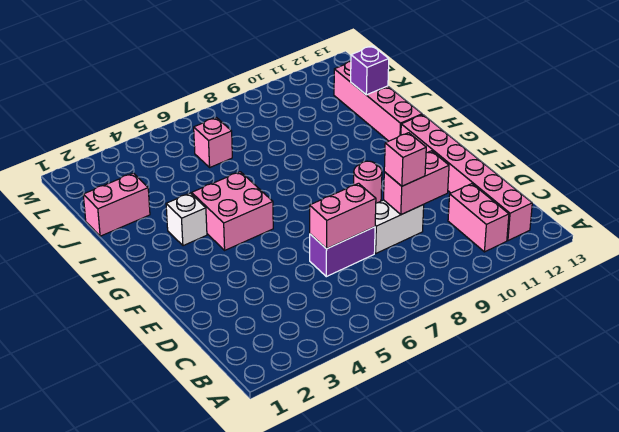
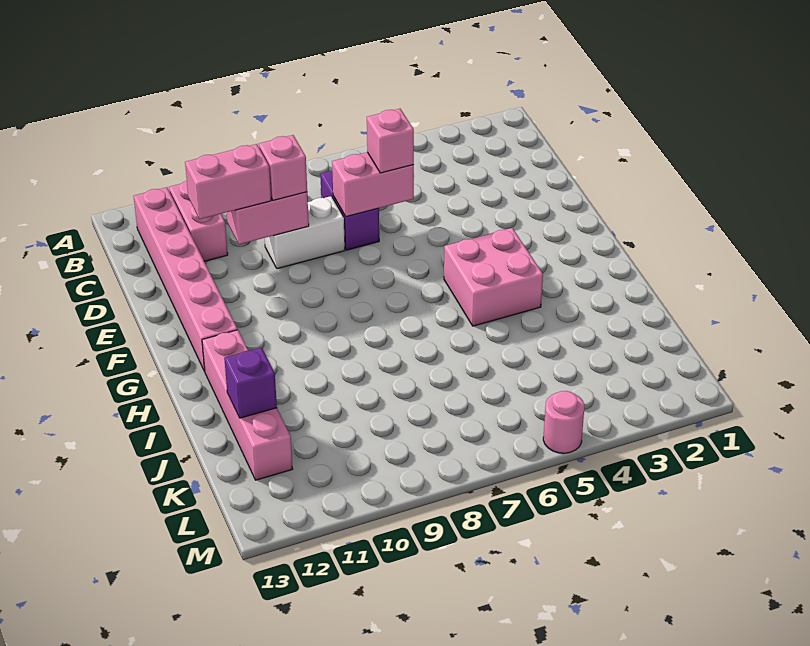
purple 1x2 brick [310,227,375,277] -> purple 1x2 brick turned to [320,171,379,250]
pink 1x1 round brick [354,161,382,203] -> pink 1x1 round brick moved to [543,391,584,453]
white 1x1 brick [166,193,207,246] -> none
pink 1x2 brick [83,173,150,236] -> pink 1x2 brick moved to [185,144,271,219]
pink 1x1 brick [194,118,232,167] -> pink 1x1 brick moved to [367,109,414,173]

